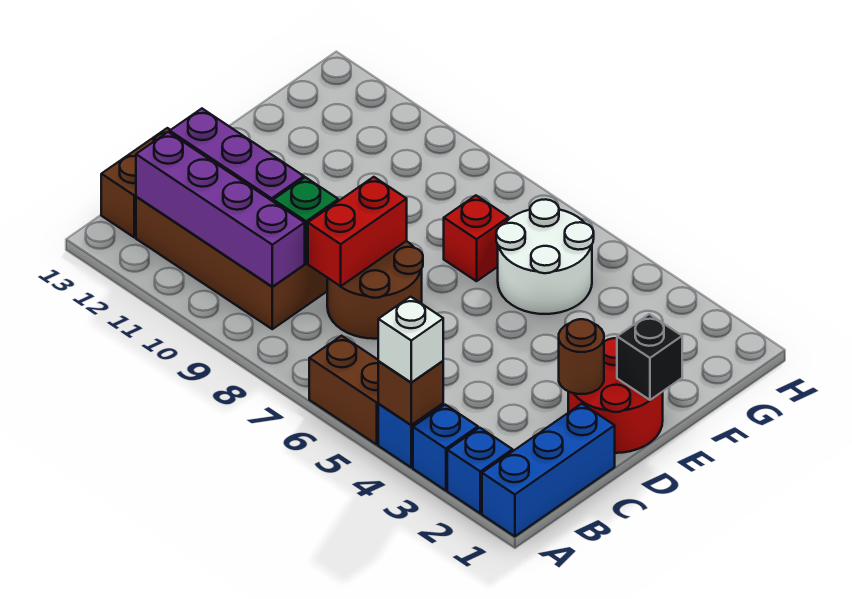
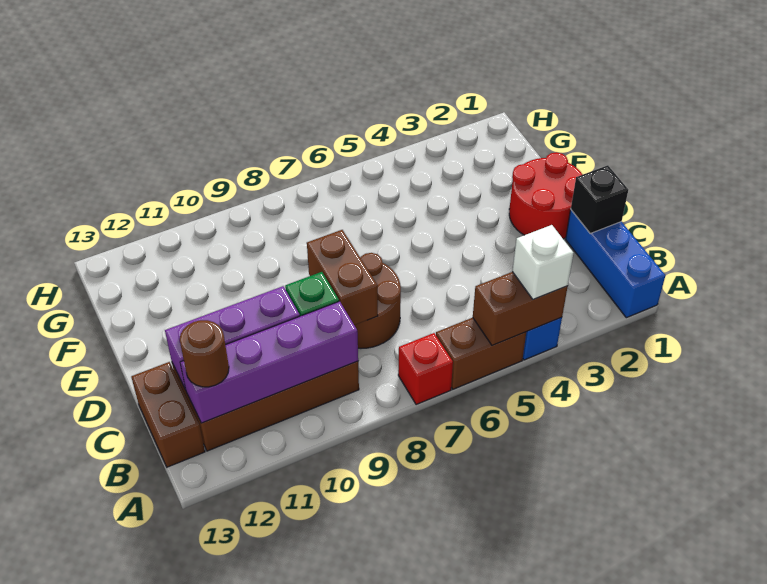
blue 1x1 brick [447,428,513,513] -> none
blue 1x1 brick [413,405,478,491] -> none
brown 1x1 brick [378,361,443,425] -> brown 1x2 brick [473,272,568,345]
red 1x2 brick [308,177,407,286] -> brown 1x2 brick [307,230,378,325]
brown 1x1 round brick [559,319,604,394] -> brown 1x1 round brick moved to [180,320,229,387]
black 1x1 brick [617,314,682,400] -> black 1x1 brick moved to [571,165,628,233]
white 2x2 round brick [496,199,594,314] -> none
red 1x1 brick [444,195,509,281] -> red 1x1 brick moved to [398,333,453,405]

